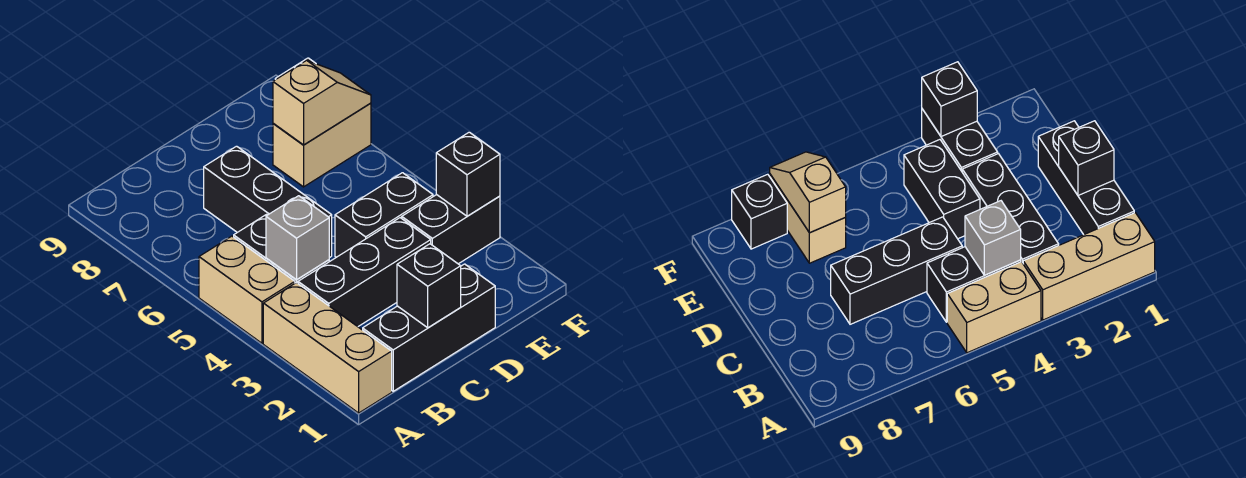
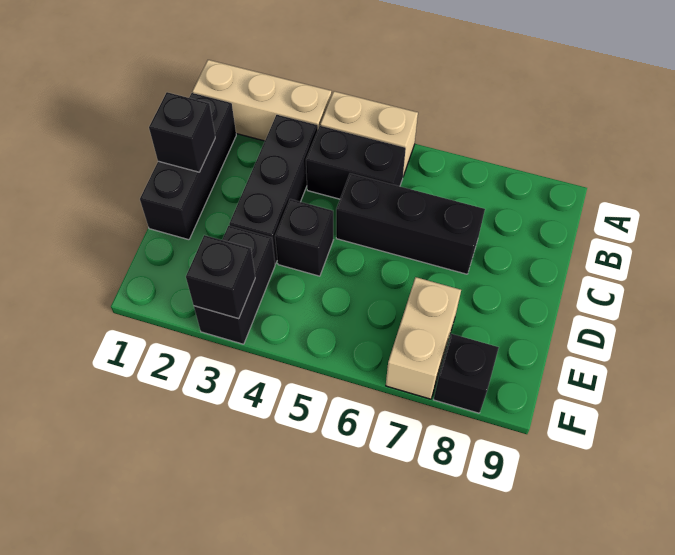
grey 1x1 brick [266,196,329,280] -> none
black 1x2 brick [335,173,433,257] -> black 1x1 brick [275,199,333,276]
tan 1x2 slope [273,60,371,145] -> none

